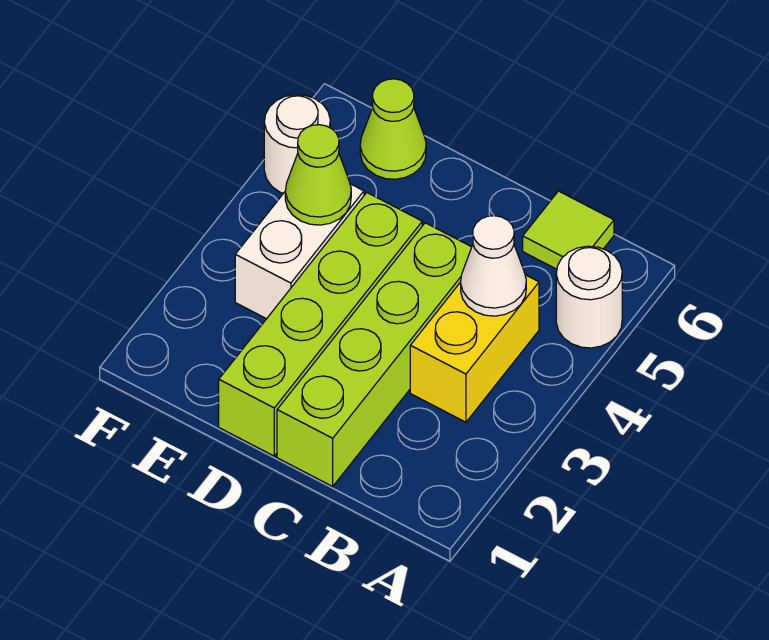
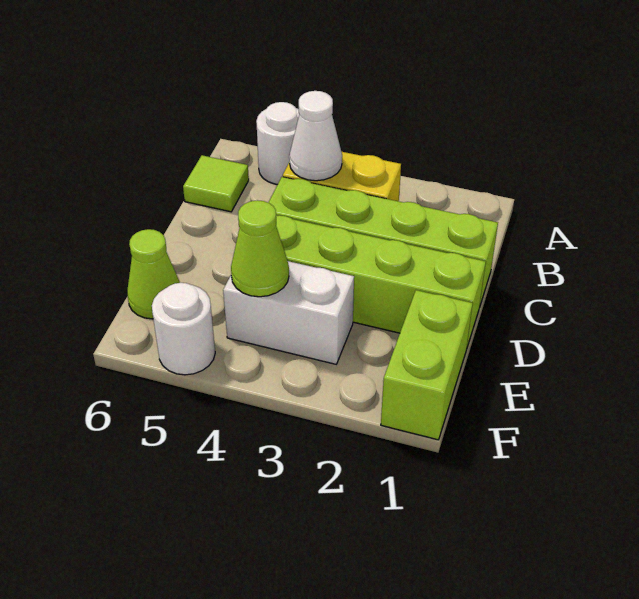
none -> lime 1x2 brick [381,290,473,440]

